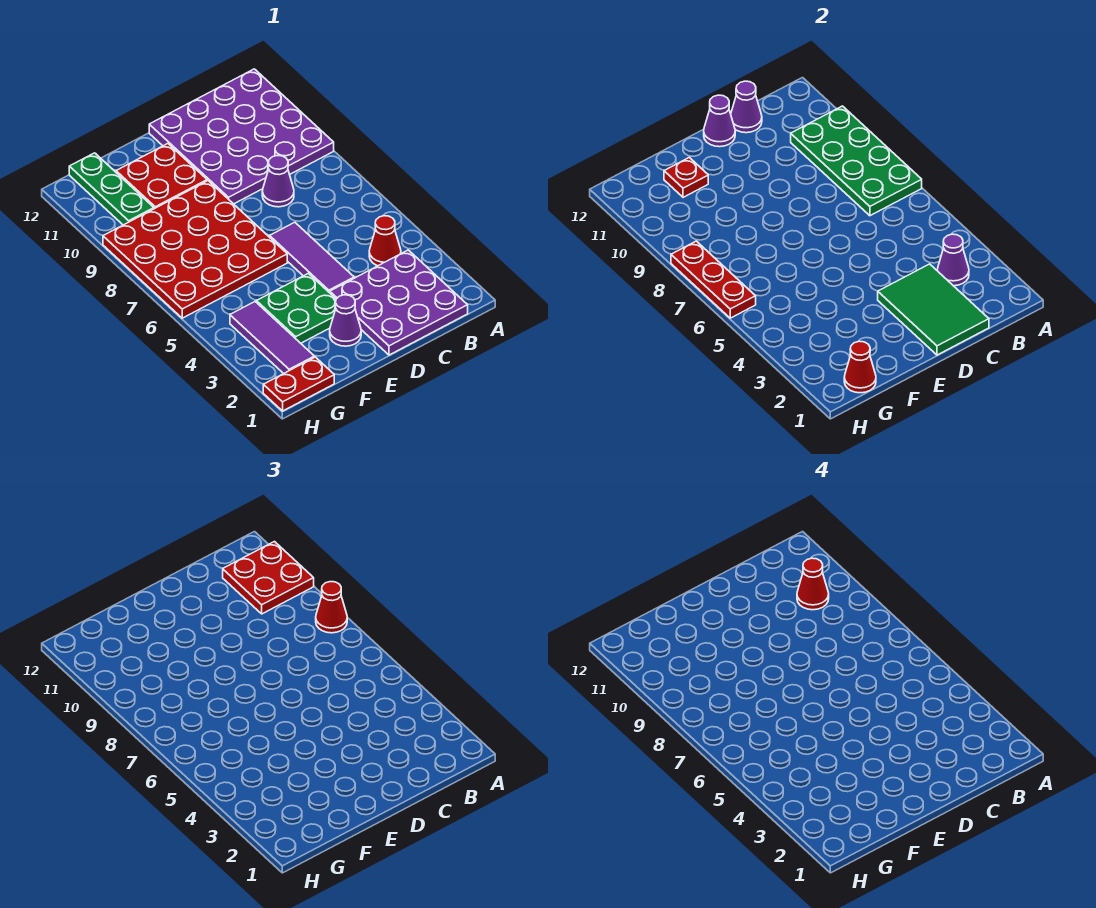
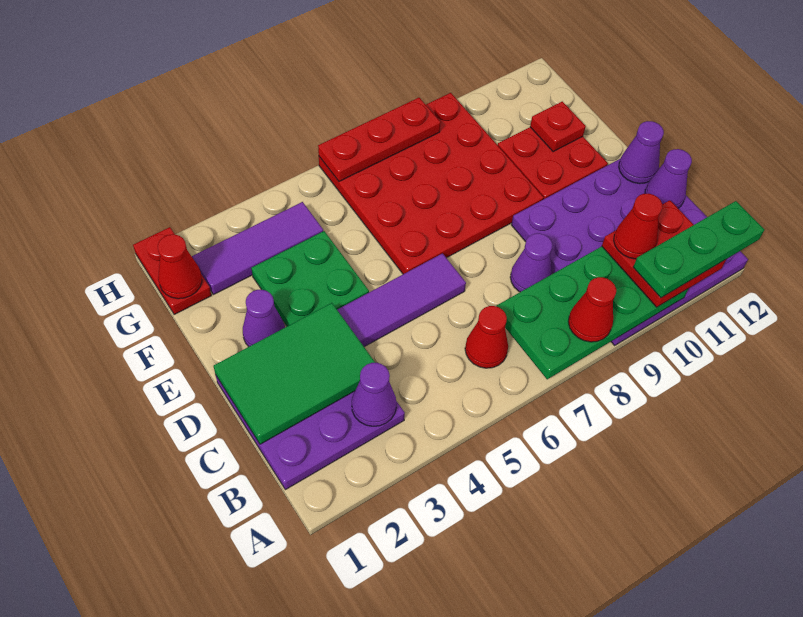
red 1x1 cone [369,216,401,266] -> red 1x1 cone moved to [465,306,508,368]
green 1x3 plate [69,153,154,225] -> green 1x3 plate moved to [633,201,765,298]

